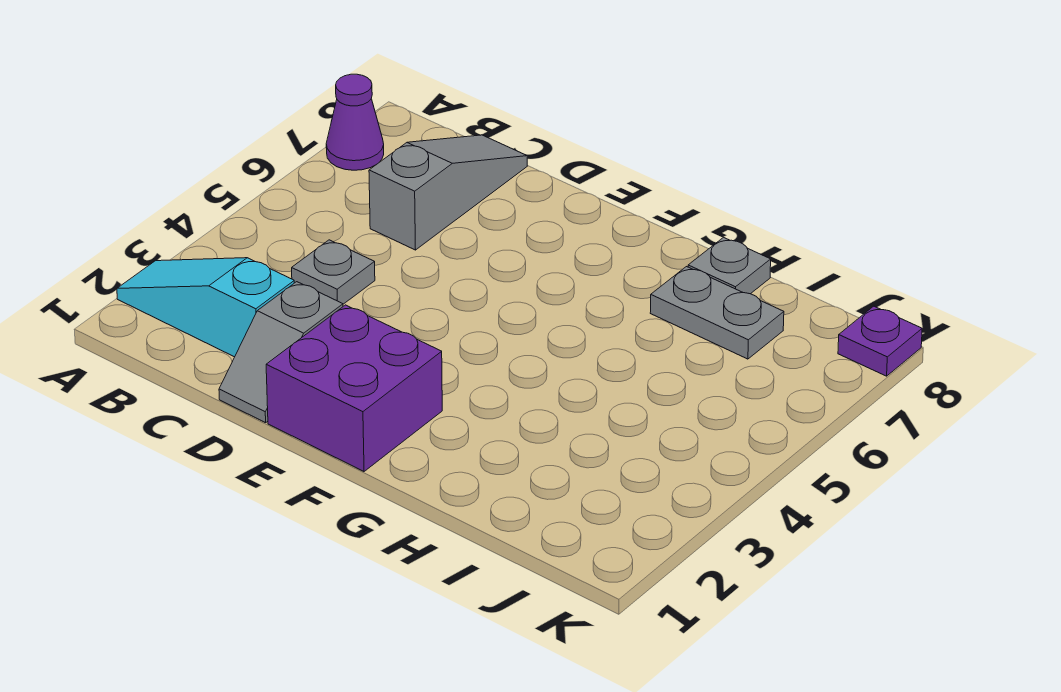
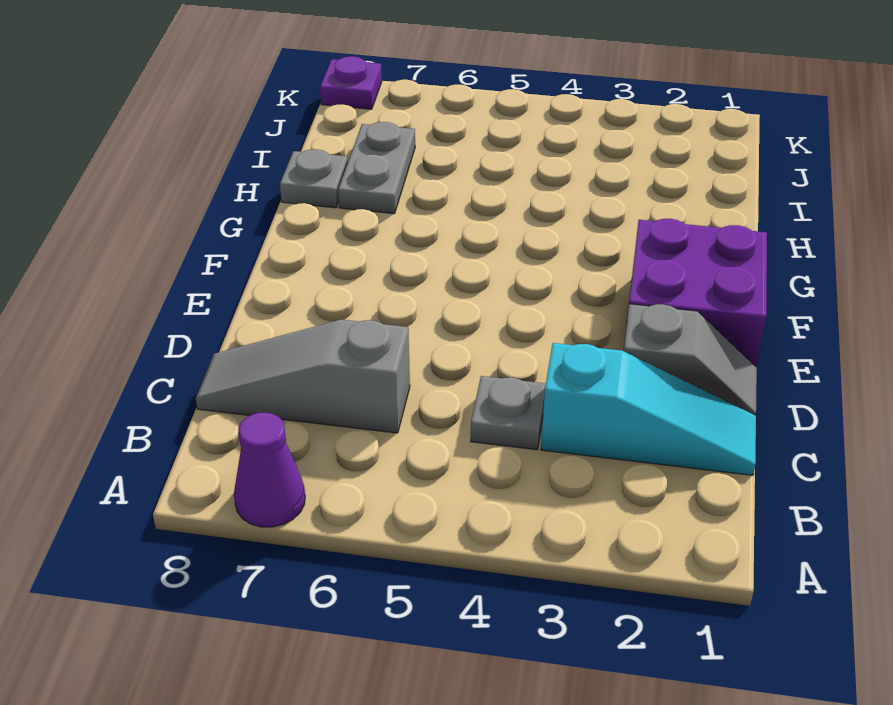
cyan 1x3 slope [117,258,294,357] -> cyan 1x3 slope turned to [541,343,756,475]

